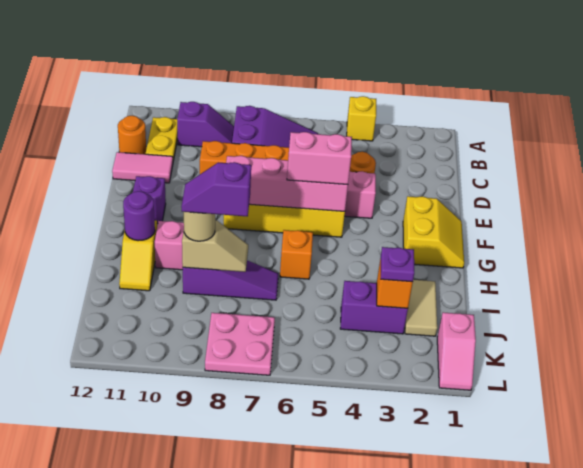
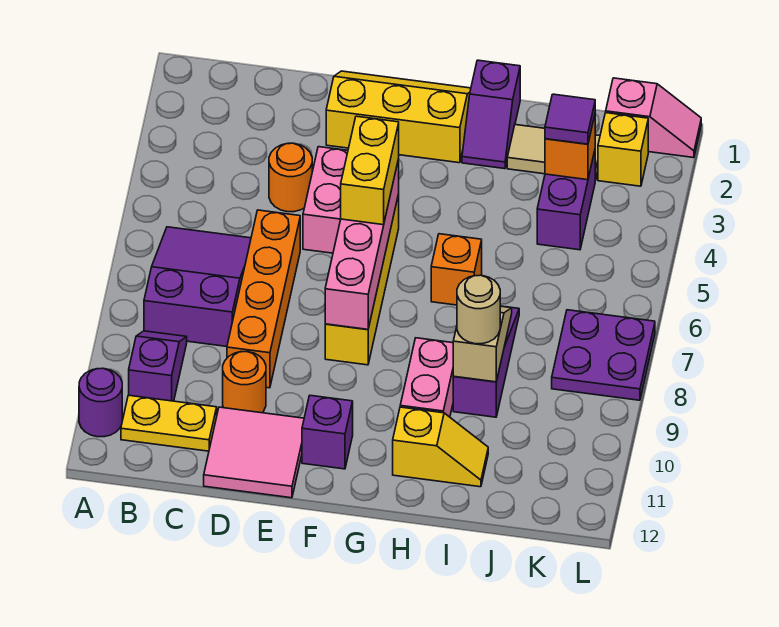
yellow 1x1 brick [347,96,376,141] -> yellow 1x1 brick moved to [598,113,648,186]
orange 1x1 round brick [118,116,146,154] -> orange 1x1 round brick moved to [223,352,266,413]
pink 1x2 tile [112,152,173,183] -> pink 2x2 tile [204,407,304,498]
yellow 2x2 slope [403,196,464,268] -> yellow 2x3 slope [326,71,471,163]
pink 1x2 brick [287,132,352,185] -> yellow 1x2 brick [341,116,399,225]
purple 1x1 round brick [123,191,155,241] -> purple 1x1 round brick moved to [79,368,122,437]
purple 1x2 slope [181,162,251,216] -> purple 1x2 slope moved to [462,60,520,169]
purple 1x1 plate [381,247,414,282] -> purple 1x1 tile [545,94,595,144]
pink 2x2 plate [205,313,275,375] -> purple 2x2 plate [552,310,655,400]

